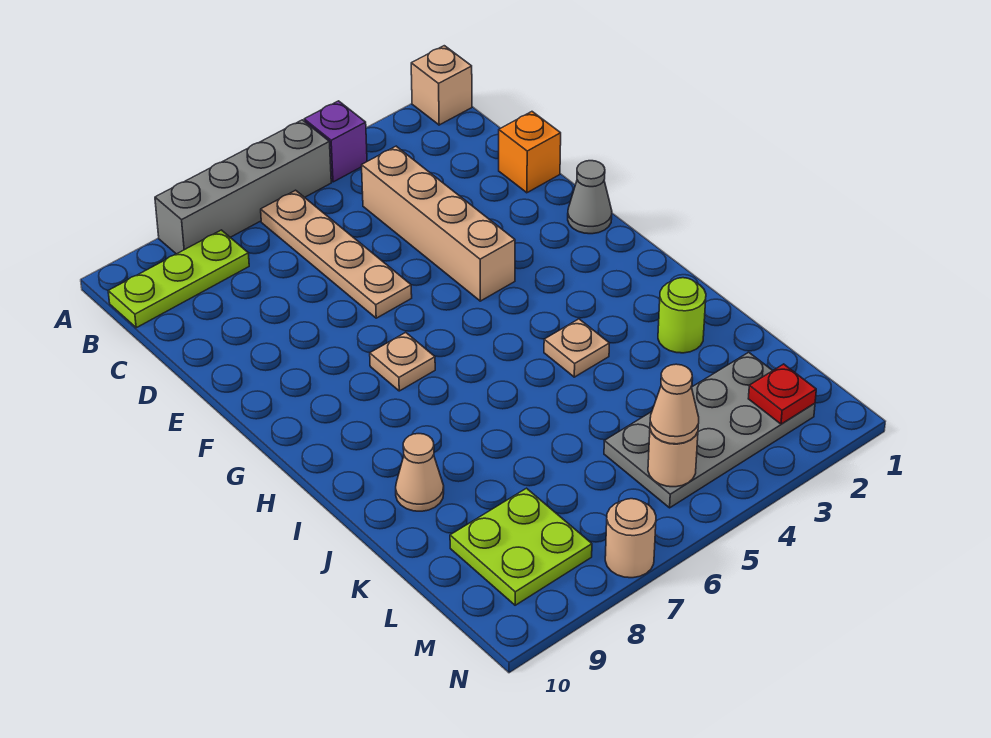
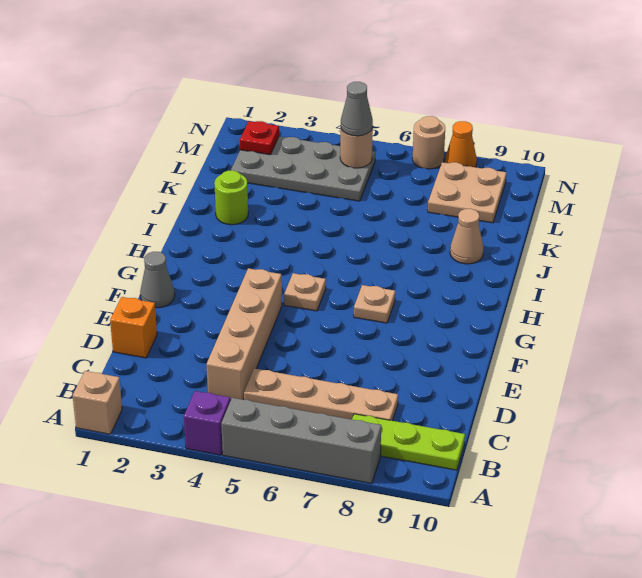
tan 1x4 plate [261,190,412,318] -> tan 1x4 plate turned to [244,368,398,421]
tan 1x1 plate [544,319,609,377] -> tan 1x1 plate moved to [284,273,326,311]
lime 2x2 plate [450,488,592,605] -> tan 2x2 plate [428,162,506,223]
tan 1x1 cone [650,364,699,444] -> grey 1x1 cone [341,82,373,136]
none -> orange 1x1 cone [445,121,477,167]

